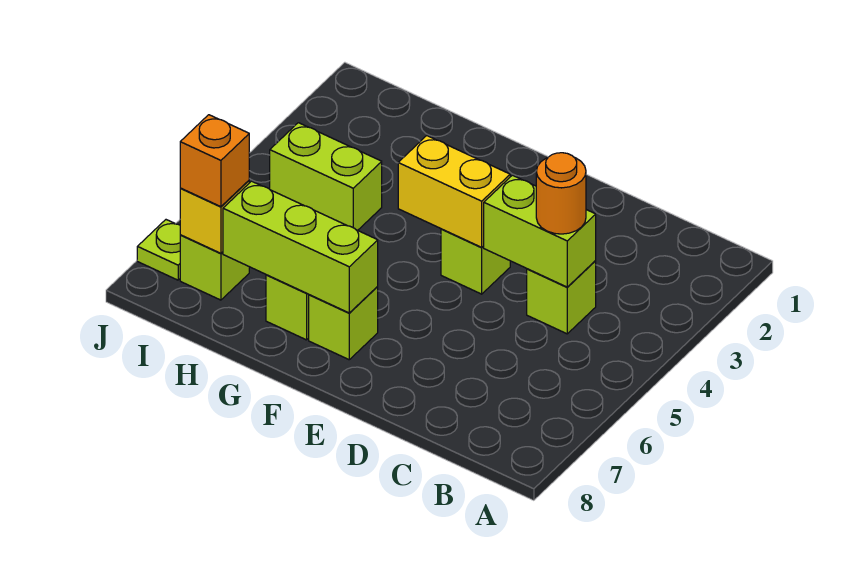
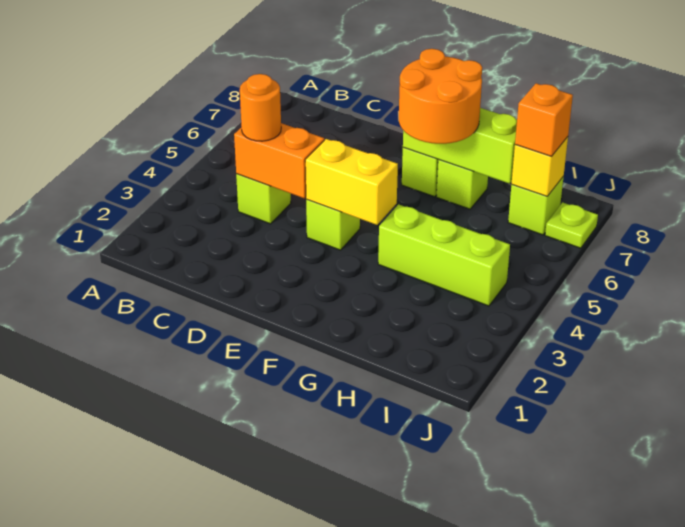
lime 1x2 brick [484,175,596,287] -> orange 1x2 brick [234,123,324,198]
none -> orange 2x2 round brick [399,49,482,144]
lime 1x2 brick [270,123,382,230] -> lime 1x3 brick [378,204,510,306]

